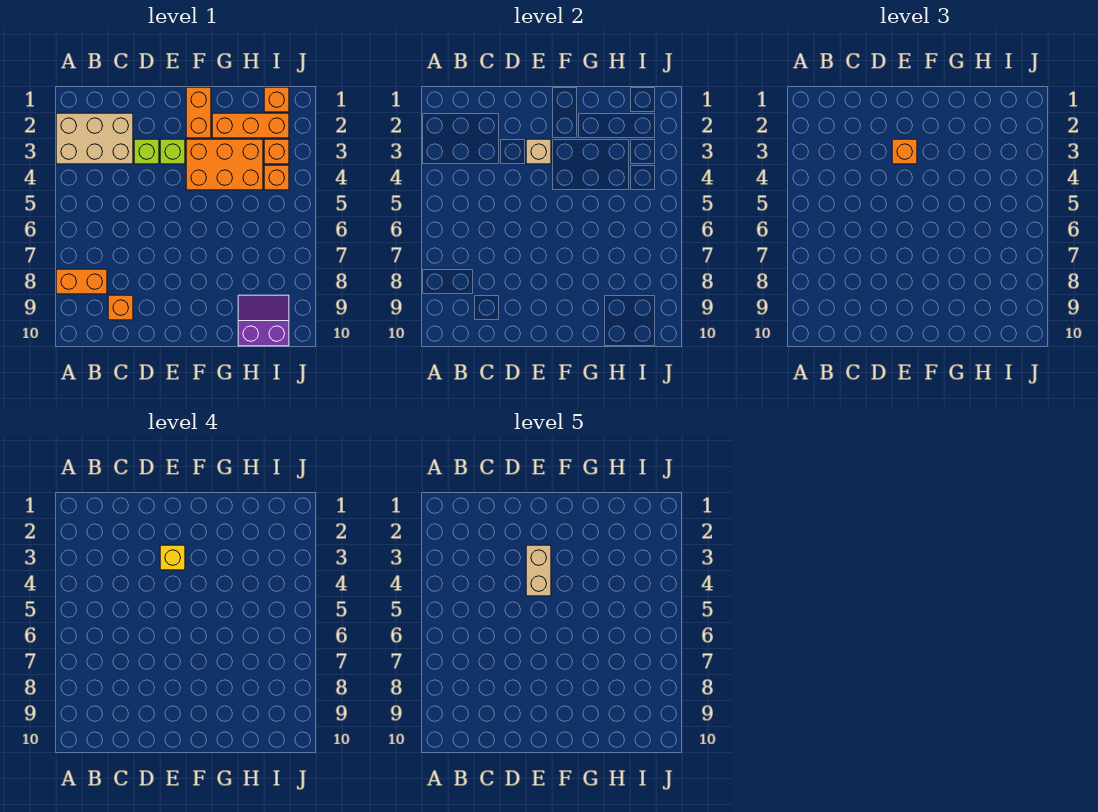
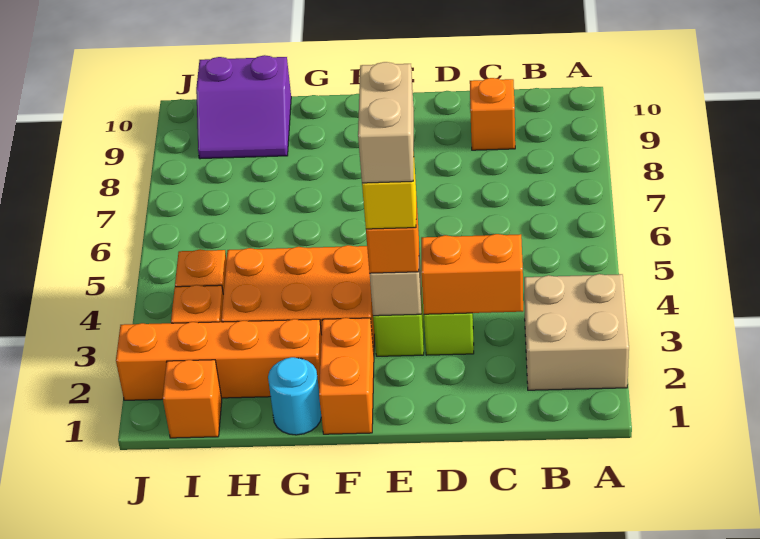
tan 2x3 brick [56,113,133,164] -> tan 2x2 brick [524,274,629,390]
orange 1x2 brick [56,269,107,294] -> orange 1x2 brick moved to [421,234,523,314]
none -> cyan 1x1 round brick [268,357,321,435]
orange 1x3 brick [212,113,289,138] -> orange 1x4 brick [116,319,322,400]

